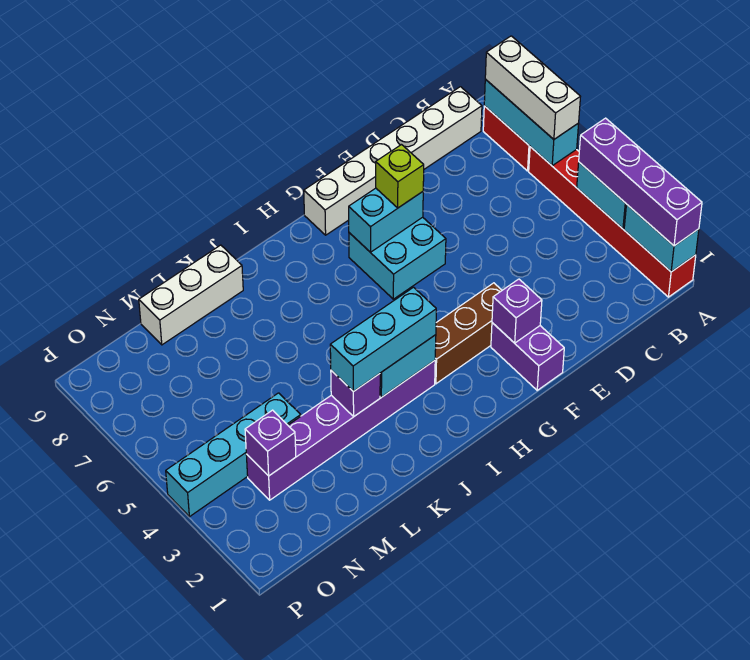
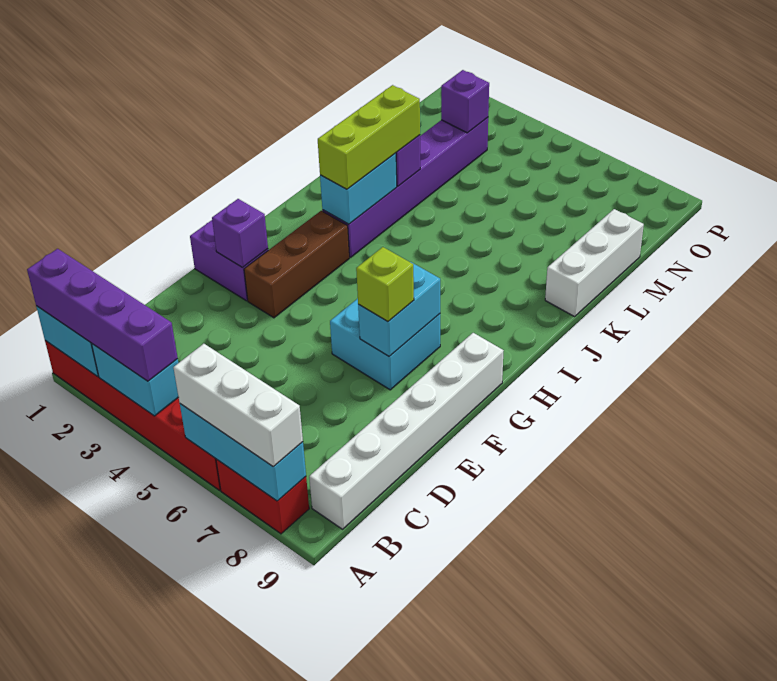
cyan 1x3 brick [330,287,436,392] -> lime 1x3 brick [318,85,420,189]
cyan 1x4 brick [166,393,301,517] -> none

